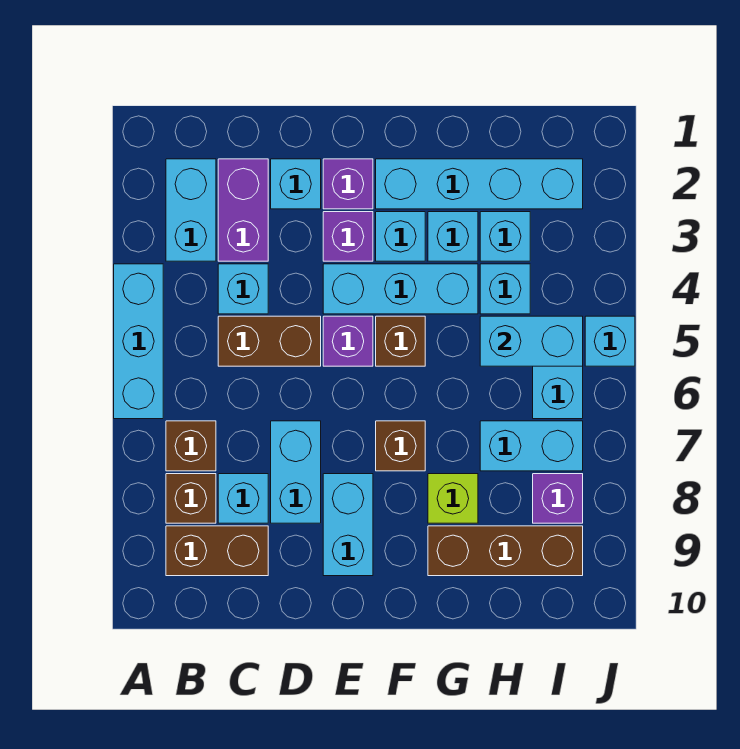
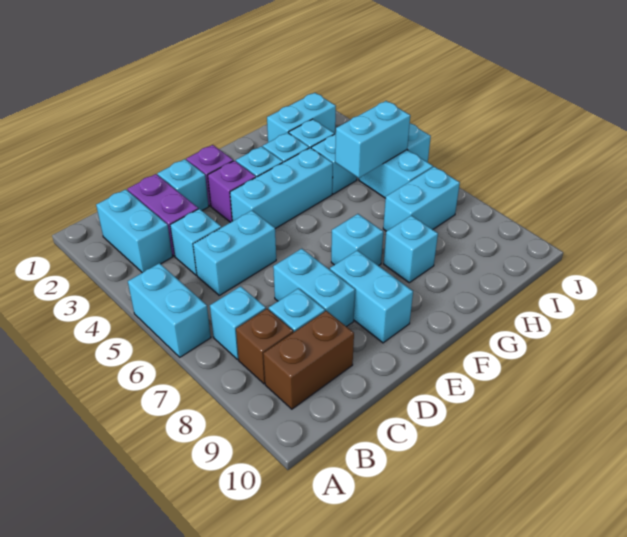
cyan 1x3 brick [114,264,163,419] -> cyan 1x2 brick [128,263,211,357]
brown 1x1 brick [166,421,216,471] -> cyan 1x1 brick [210,286,266,359]
brown 1x2 brick [218,316,321,366] -> cyan 1x2 brick [193,211,276,295]
purple 1x1 brick [323,316,373,366] -> none
cyan 1x4 brick [376,159,583,209] -> cyan 1x2 brick [267,93,336,142]
brown 1x1 brick [376,316,425,366] -> none
brown 1x1 brick [376,421,425,471] -> cyan 1x1 brick [331,214,383,266]
lime 1x1 brick [428,474,478,523] -> cyan 1x1 brick [384,216,438,283]
brown 1x3 brick [428,526,583,576] -> none
purple 1x1 brick [533,474,583,523] -> none

